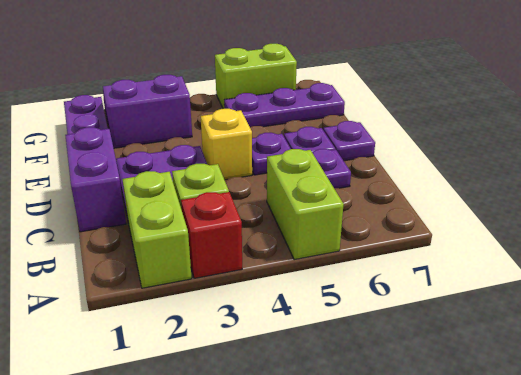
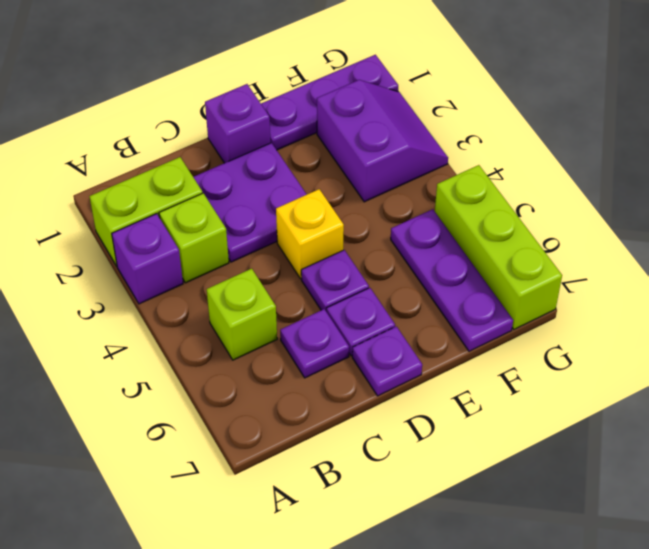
red 1x1 brick [181,192,242,278] -> purple 1x1 brick [112,214,183,304]
lime 1x2 brick [267,149,344,260] -> lime 1x1 brick [207,269,277,360]
purple 1x2 brick [65,127,126,232] -> purple 1x1 brick [205,84,271,163]
lime 1x2 brick [215,44,297,109] -> lime 1x3 brick [435,165,562,329]

